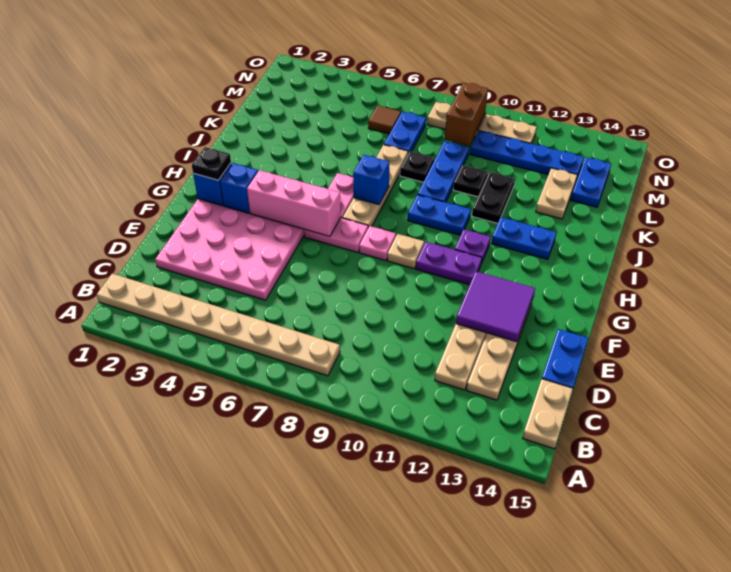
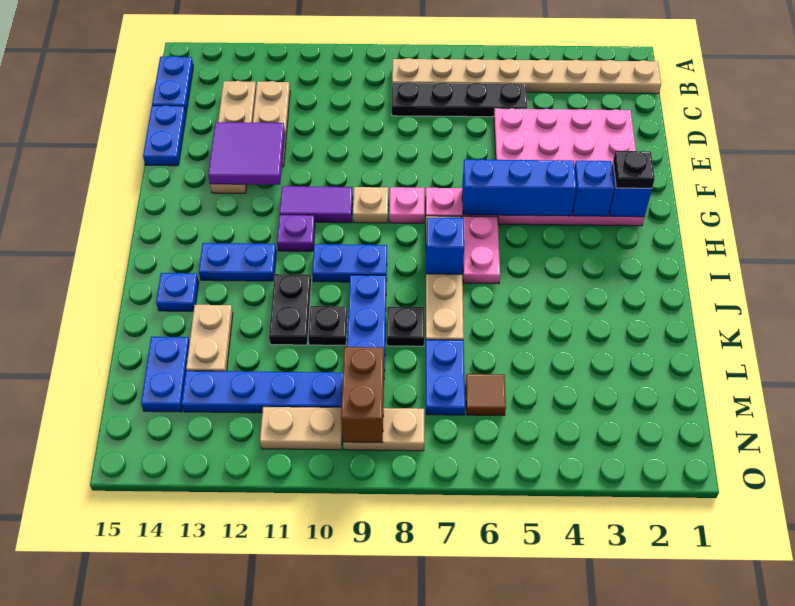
tan 1x2 plate [523,379,573,449] -> blue 1x2 plate [152,56,193,113]
none -> black 1x4 plate [392,82,527,117]
pink 1x3 brick [247,170,341,237] -> blue 1x3 brick [462,159,576,216]
purple 1x2 plate [416,242,482,285] -> purple 1x2 tile [280,186,353,223]
none -> blue 1x1 plate [156,273,199,311]

